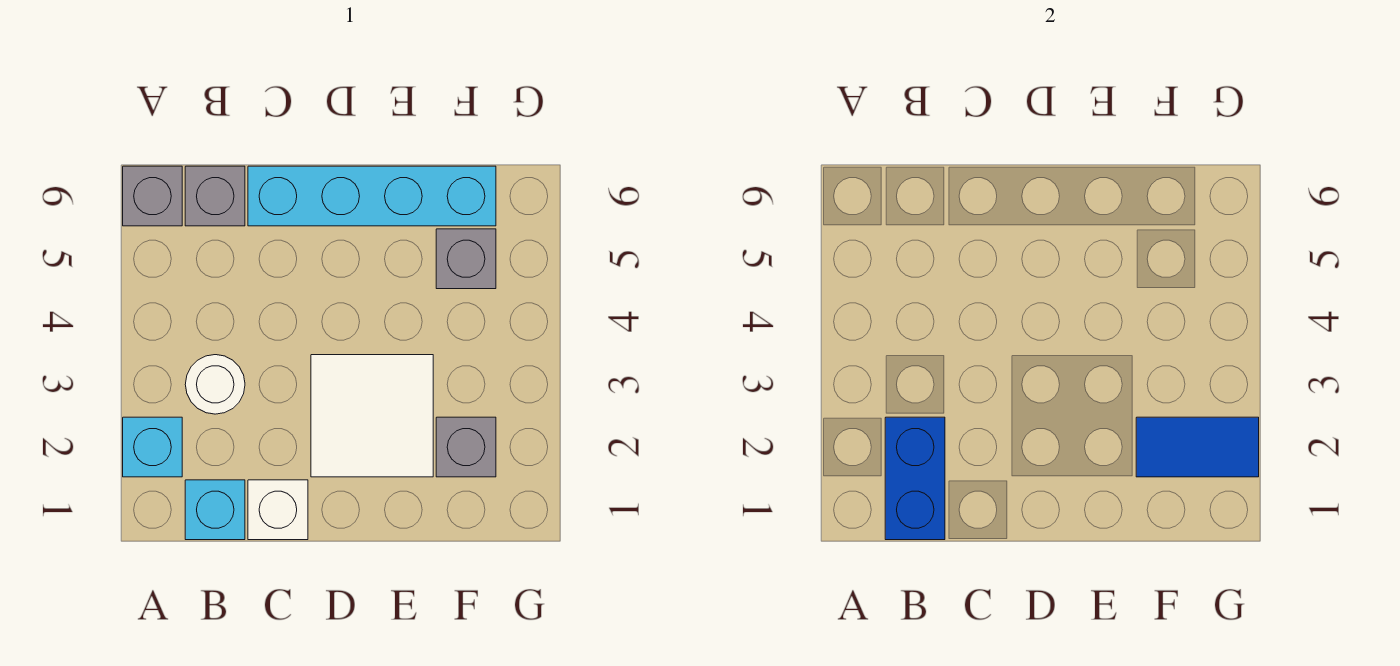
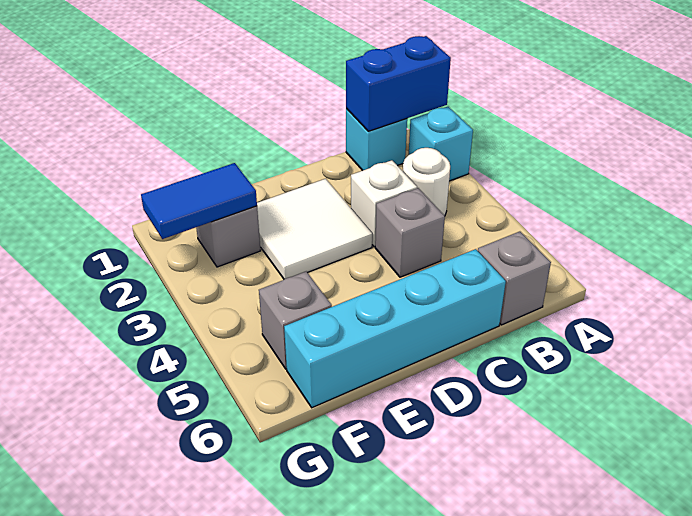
grey 1x1 brick [123,166,182,226] -> grey 1x1 brick moved to [375,188,445,277]
blue 1x2 brick [885,417,945,540] -> blue 1x2 brick turned to [346,36,451,131]
white 1x1 brick [248,480,308,540] -> white 1x1 brick moved to [351,160,417,247]

